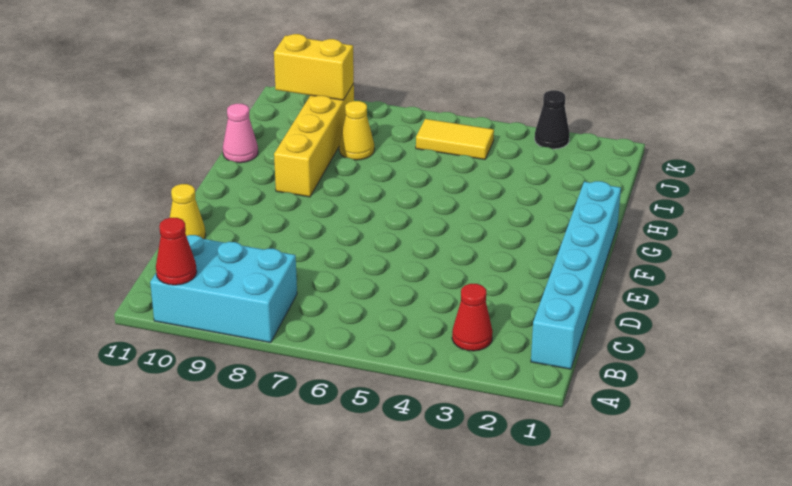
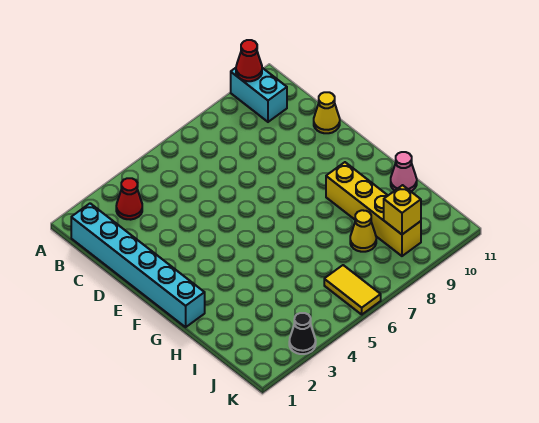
cyan 2x3 brick [150,235,297,343] -> cyan 1x2 brick [231,68,287,122]
yellow 1x2 tile [416,119,494,159] -> yellow 1x2 tile turned to [324,265,381,314]
yellow 1x2 brick [274,34,354,100] -> yellow 1x1 brick [384,185,421,234]

